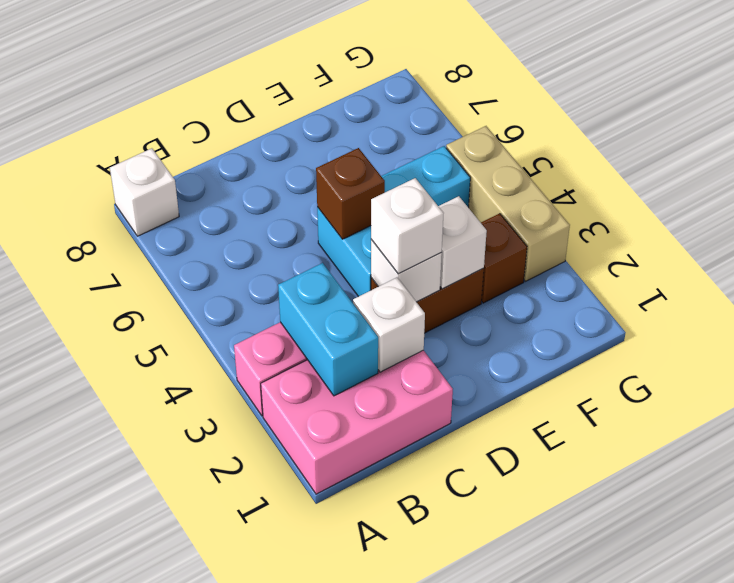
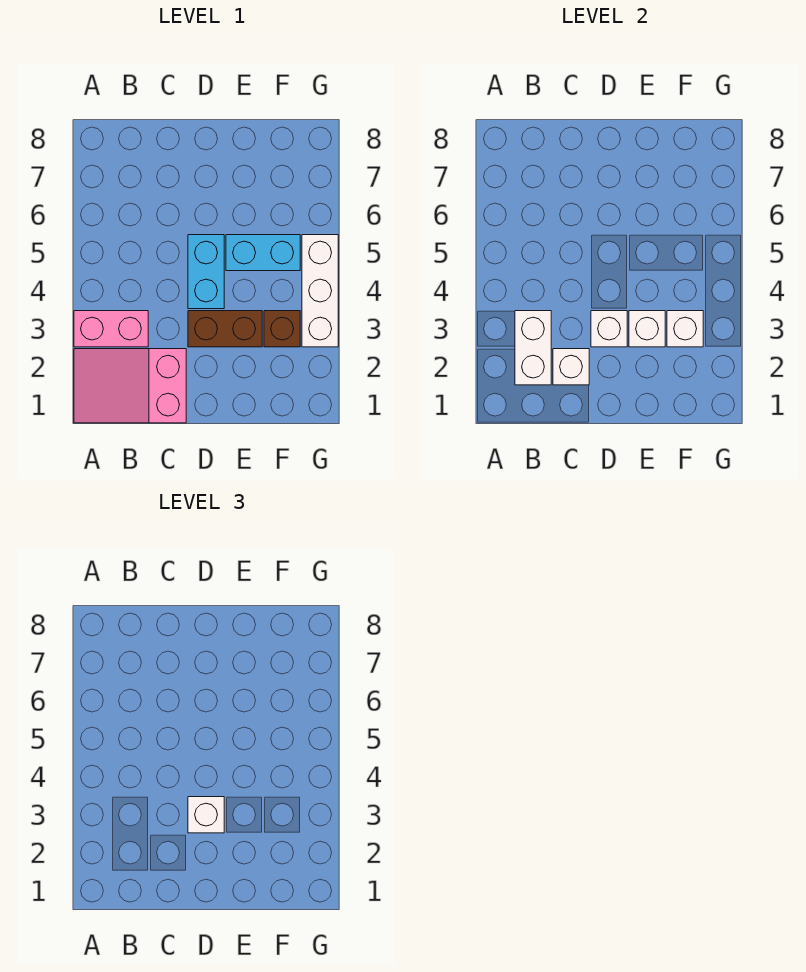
pink 2x3 brick [261,350,453,494] -> pink 2x3 slope [74,349,186,423]
white 1x1 brick [110,148,179,236] -> white 1x1 brick moved to [667,311,703,347]
cyan 1x2 brick [278,263,378,396] -> white 1x2 brick [515,311,551,385]
brown 1x1 brick [316,148,385,239] -> none
tan 1x3 brick [446,126,570,281] -> white 1x3 brick [302,235,338,347]

